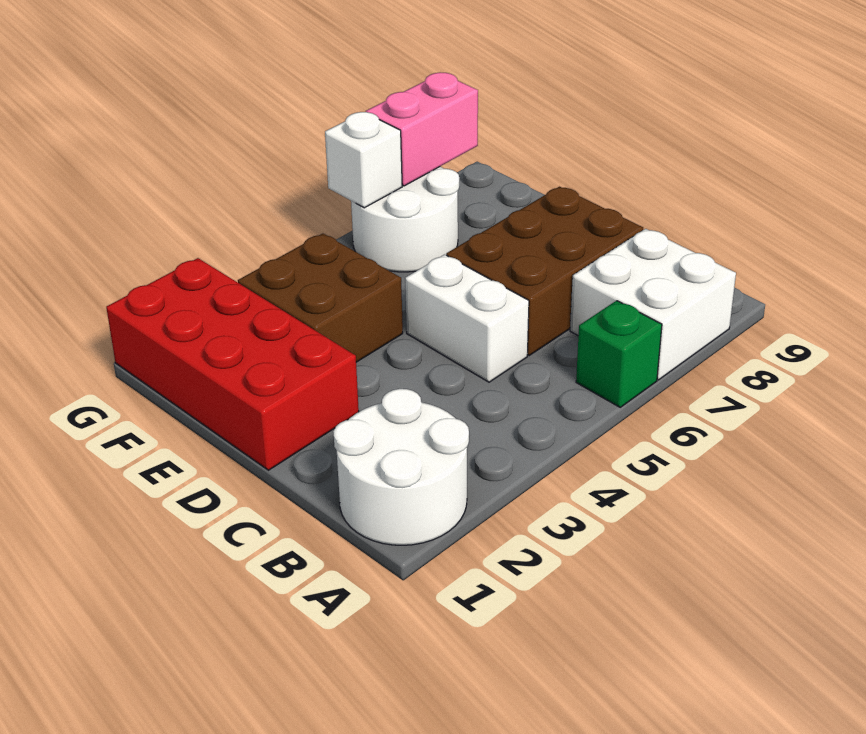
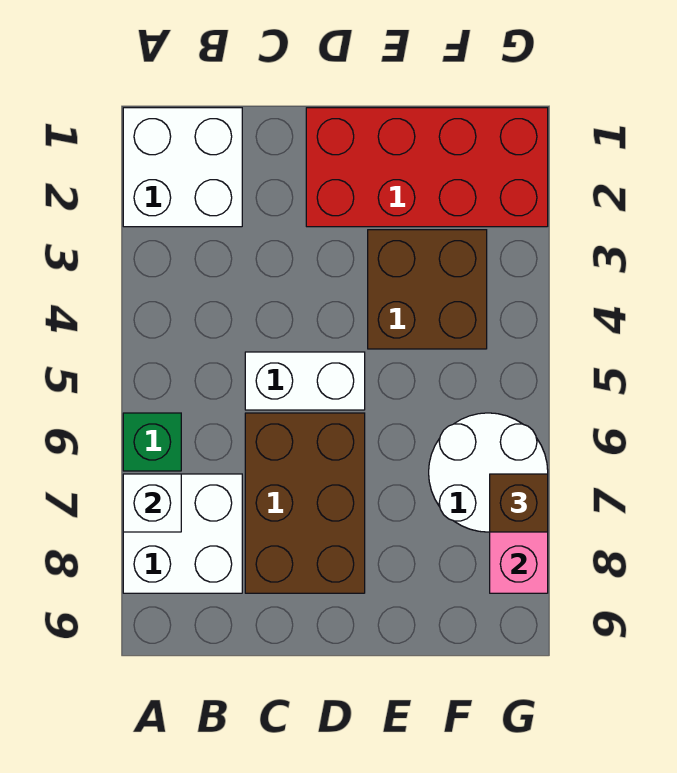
white 2x2 round brick [333,389,469,545] -> white 2x2 brick [123,108,242,227]
white 1x1 brick [325,112,402,208] -> white 1x1 brick moved to [123,474,181,532]
none -> brown 1x1 brick [490,474,548,532]

